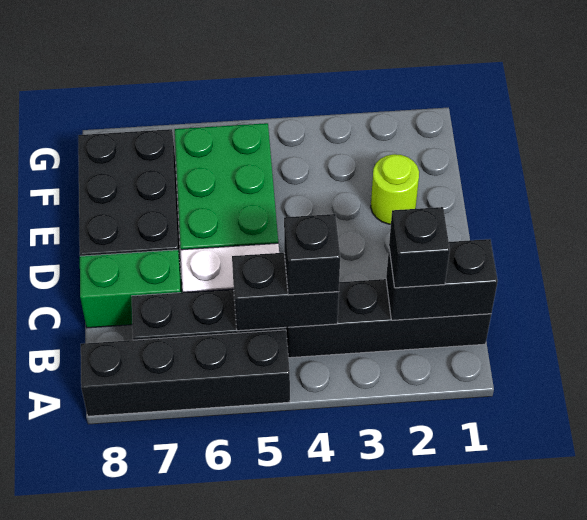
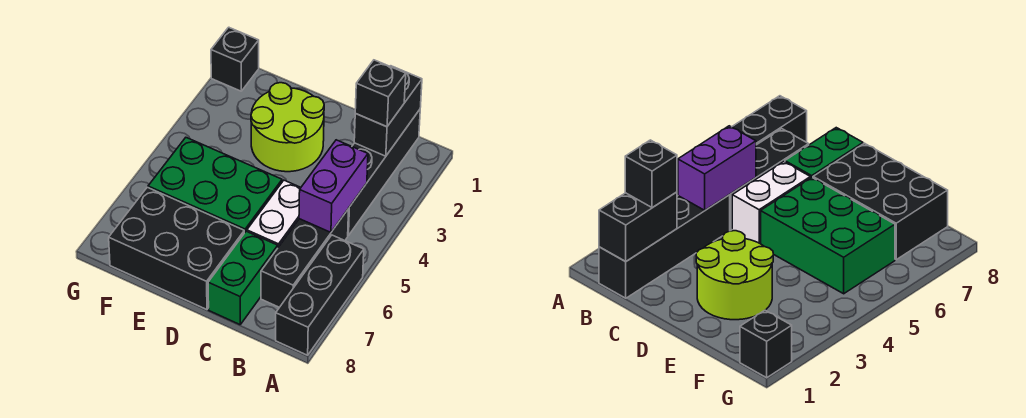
black 1x4 brick [81,330,290,416] -> black 1x3 brick [276,235,364,355]
black 1x2 brick [232,253,339,331] -> purple 1x2 brick [299,140,368,232]
black 1x1 brick [284,214,340,295] -> black 1x1 brick moved to [211,27,259,91]
lime 1x1 round brick [371,154,419,224] -> lime 2x2 round brick [251,83,324,172]

